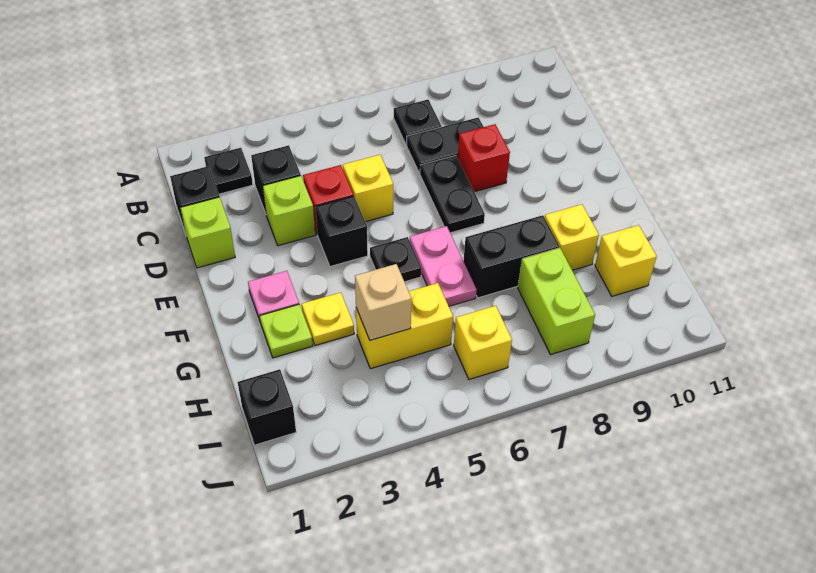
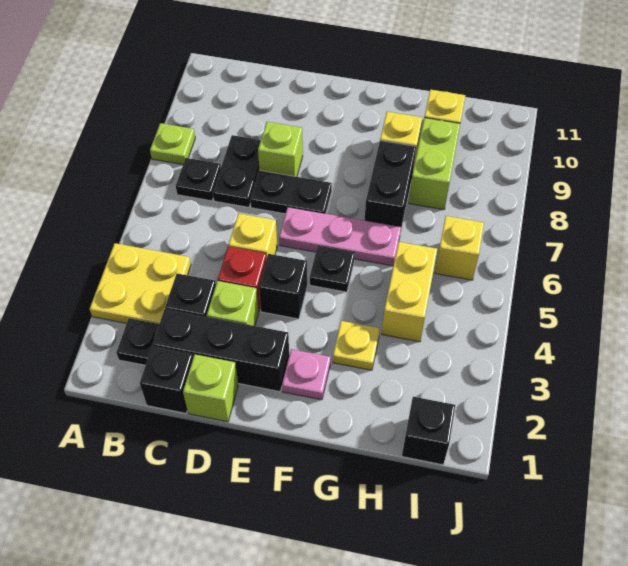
none -> yellow 2x2 plate [90,243,191,324]
none -> black 1x3 brick [153,309,289,392]
red 1x1 brick [458,124,510,192] -> lime 1x1 brick [258,122,303,177]
pink 1x2 plate [410,226,477,306] -> pink 1x3 plate [279,207,401,266]
lime 1x1 plate [260,304,313,358] -> lime 1x1 plate moved to [150,123,195,165]
tan 1x1 brick [355,264,412,340] -> none
lime 1x2 brick [518,248,595,354] -> lime 1x2 brick turned to [409,118,460,210]

